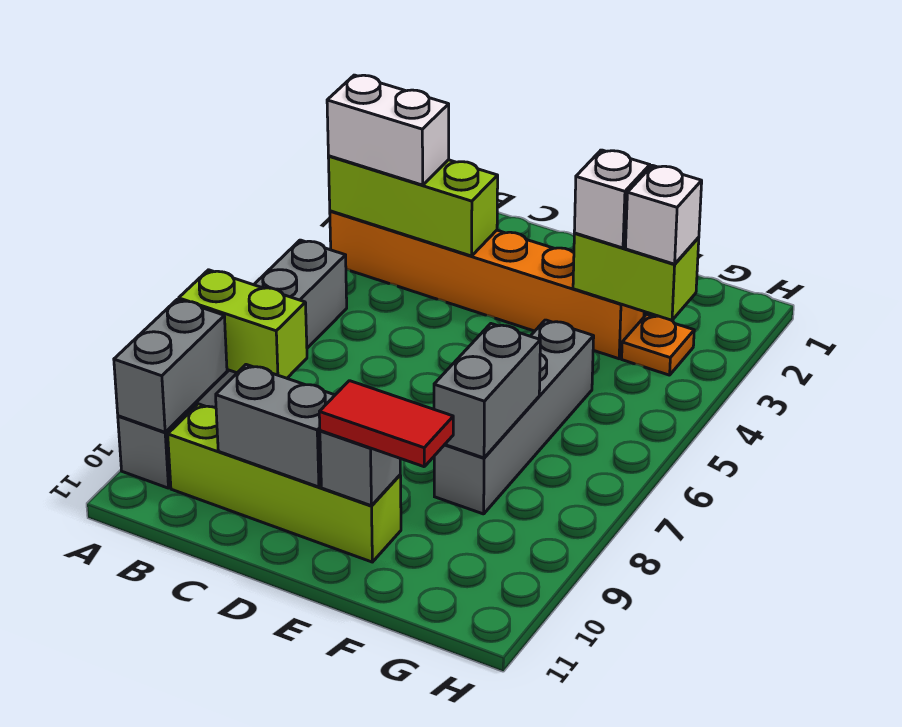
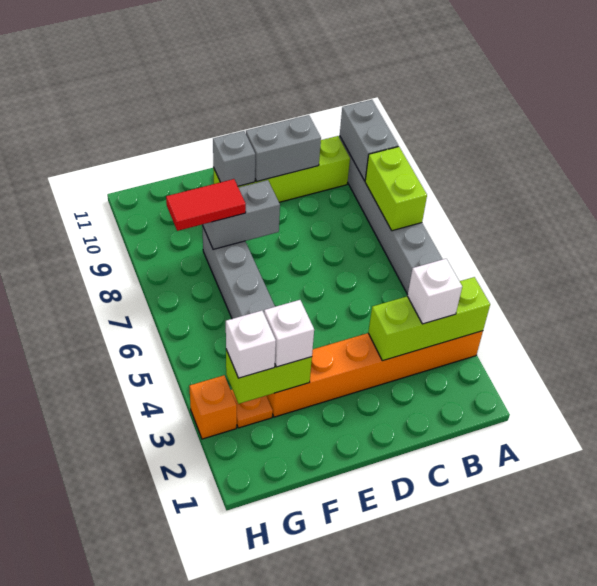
white 1x2 brick [327,75,449,185] -> white 1x1 brick [407,259,462,324]
lime 1x2 brick [179,270,307,378] -> lime 1x2 brick turned to [365,147,427,231]
red 1x2 tile [319,381,453,467] -> red 1x2 tile moved to [166,179,246,231]
grey 1x2 brick [434,324,540,458] -> grey 1x2 brick turned to [202,180,280,249]
none -> orange 1x1 brick [189,375,237,439]

